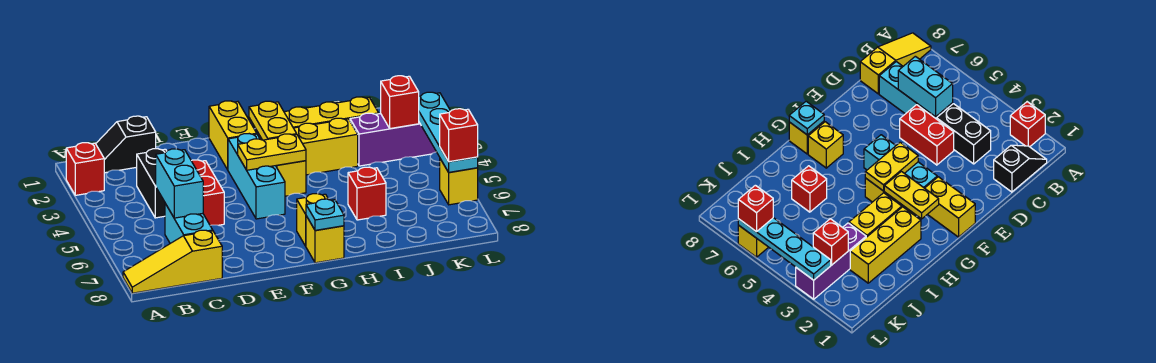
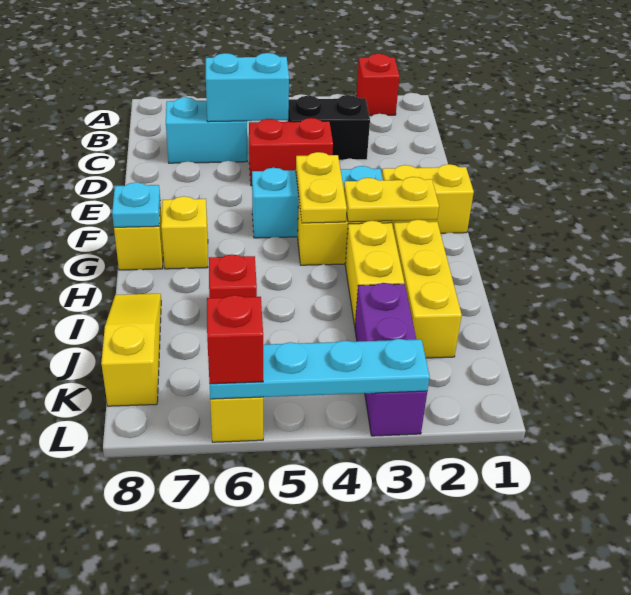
yellow 1x3 slope [123,230,222,293] -> yellow 1x3 slope moved to [101,294,161,406]
black 1x2 slope [96,116,156,173] -> none
red 1x1 brick [381,76,419,129] -> none

